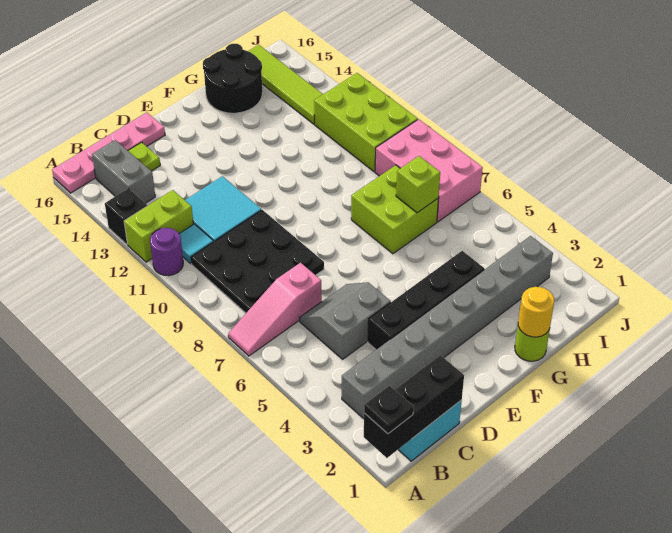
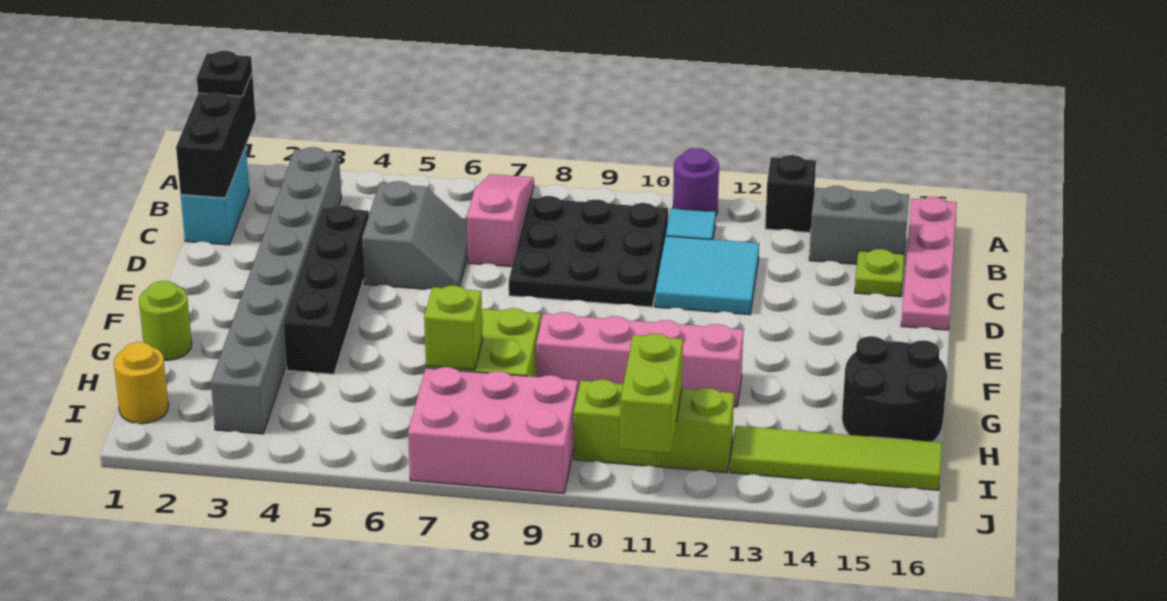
lime 1x2 brick [124,190,193,262] -> lime 1x2 brick moved to [620,334,683,453]
yellow 1x1 round brick [518,287,554,337] -> yellow 1x1 round brick moved to [114,342,168,424]
none -> pink 1x4 brick [536,312,743,407]
lime 2x3 brick [314,73,418,172] -> lime 1x3 brick [574,380,734,473]

